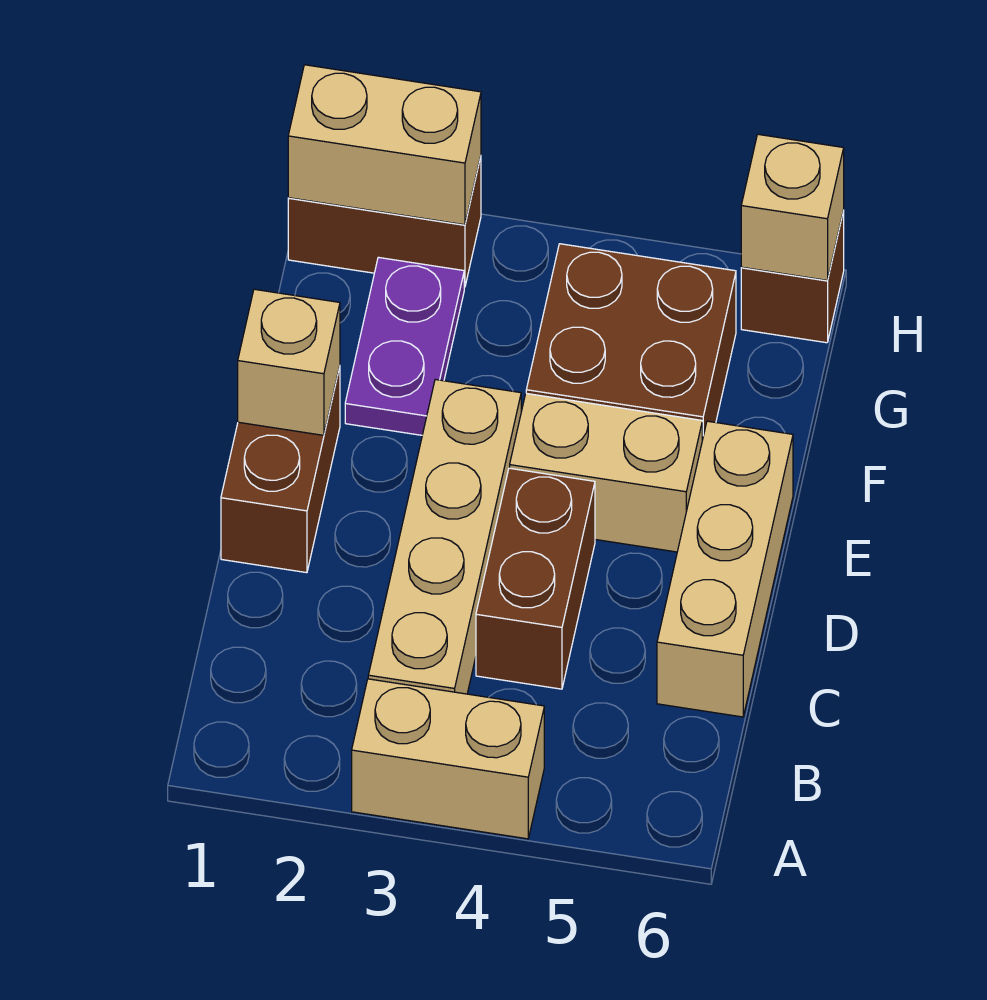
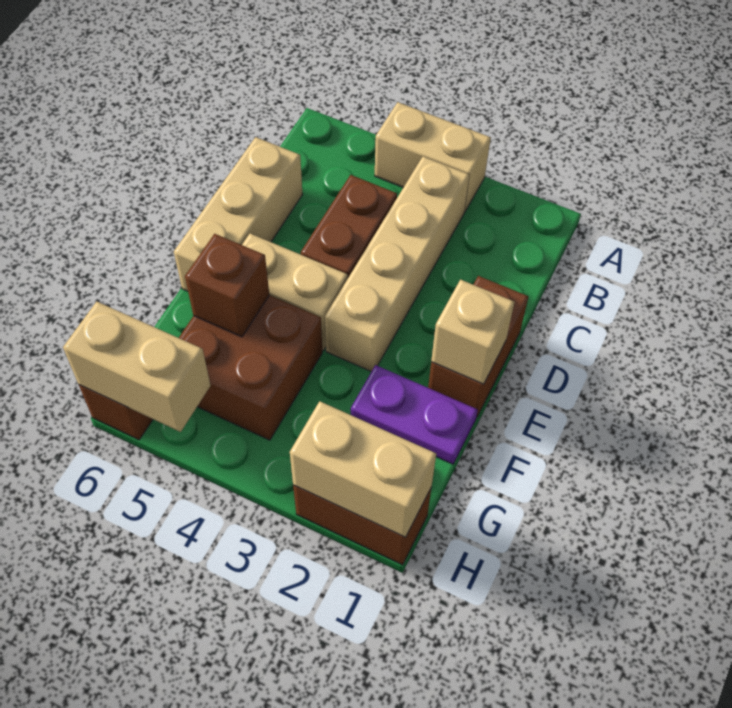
purple 1x2 plate [345,257,464,435] -> purple 1x2 plate turned to [351,365,478,464]
none -> brown 1x1 brick [185,234,269,337]
tan 1x1 brick [741,134,844,280] -> tan 1x2 brick [63,302,211,432]

